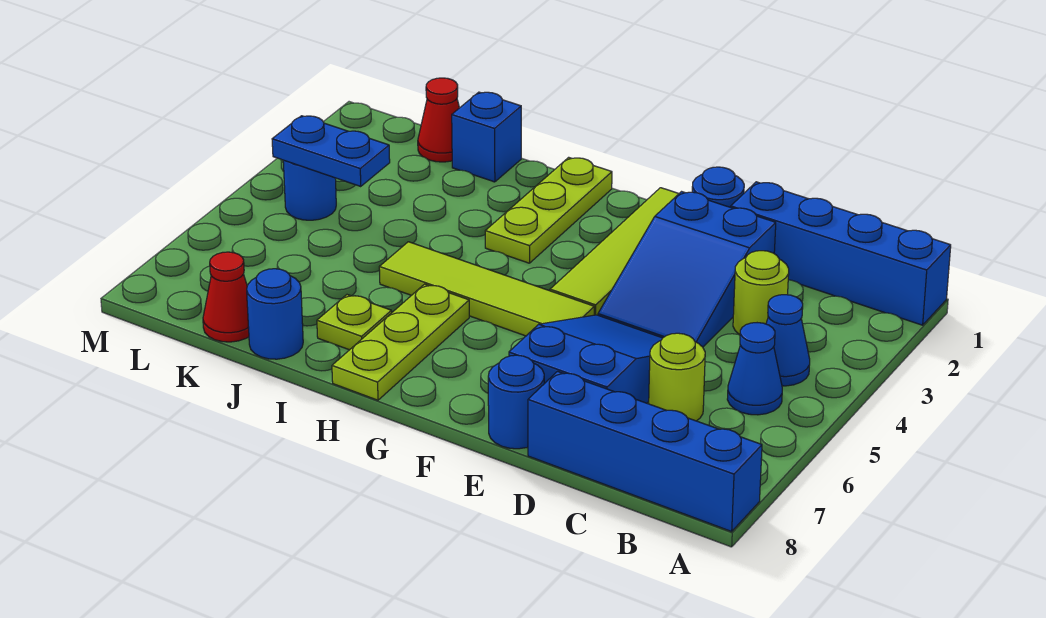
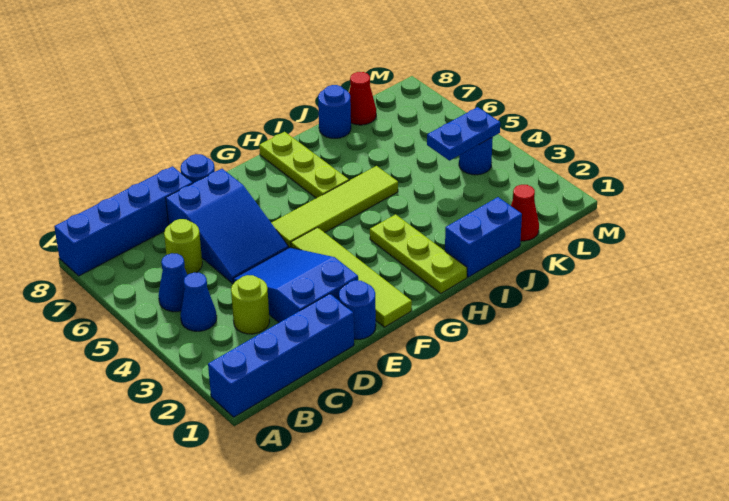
lime 1x1 plate [317,295,392,350] -> none
blue 1x1 brick [452,92,521,182] -> blue 1x2 brick [445,197,522,277]

